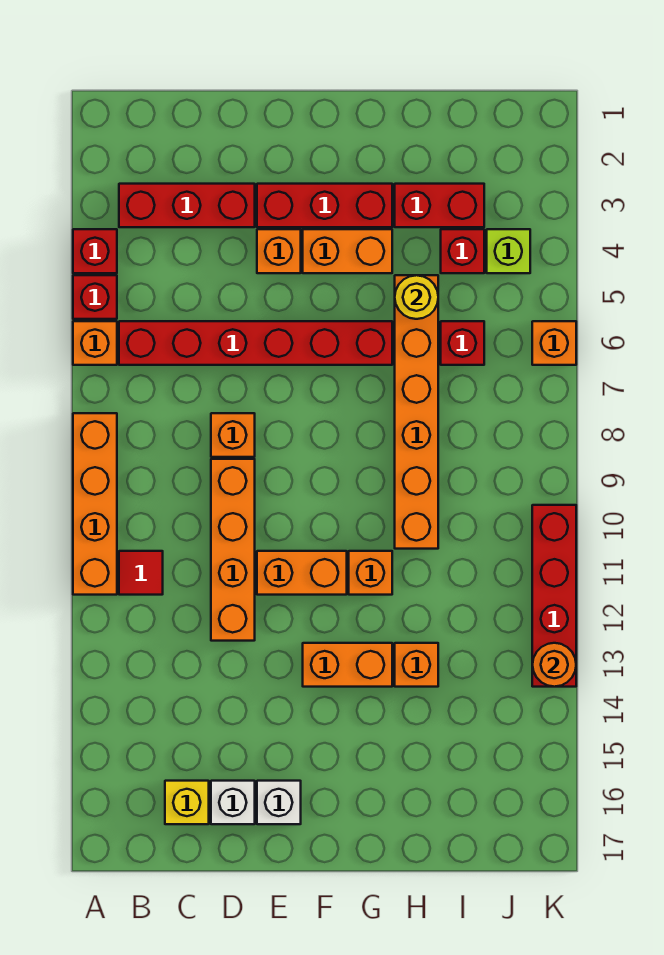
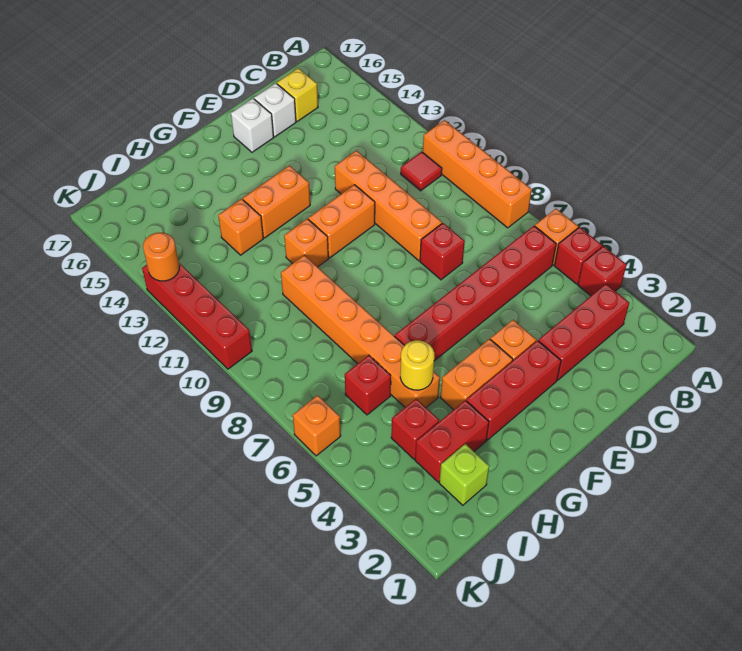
orange 1x1 brick [211,413,255,457] -> red 1x1 brick [420,223,465,280]
lime 1x1 brick [487,229,530,273] -> lime 1x1 brick moved to [439,444,489,505]

